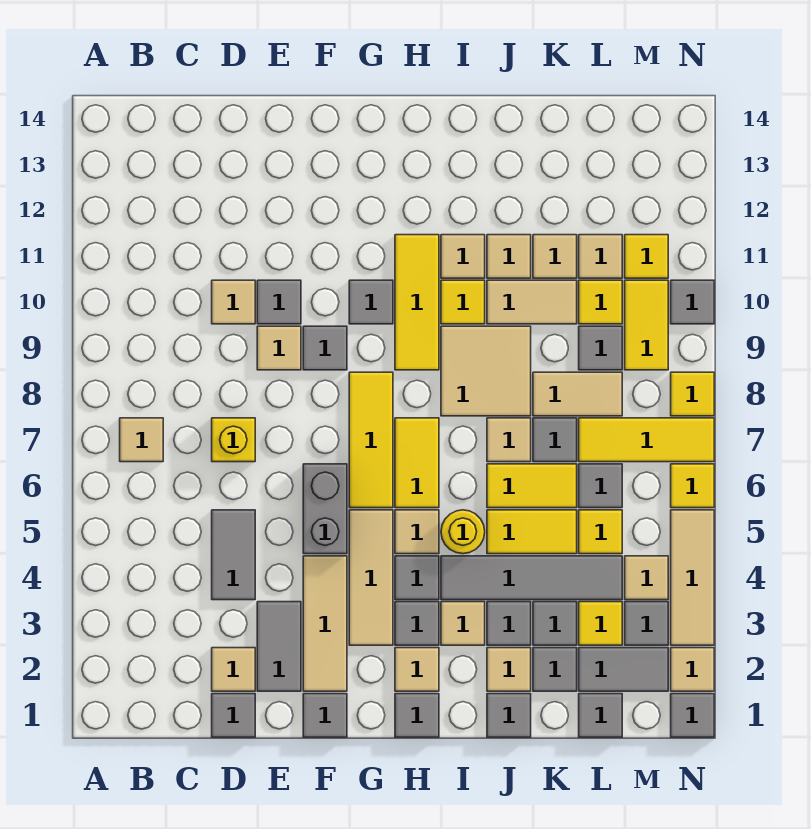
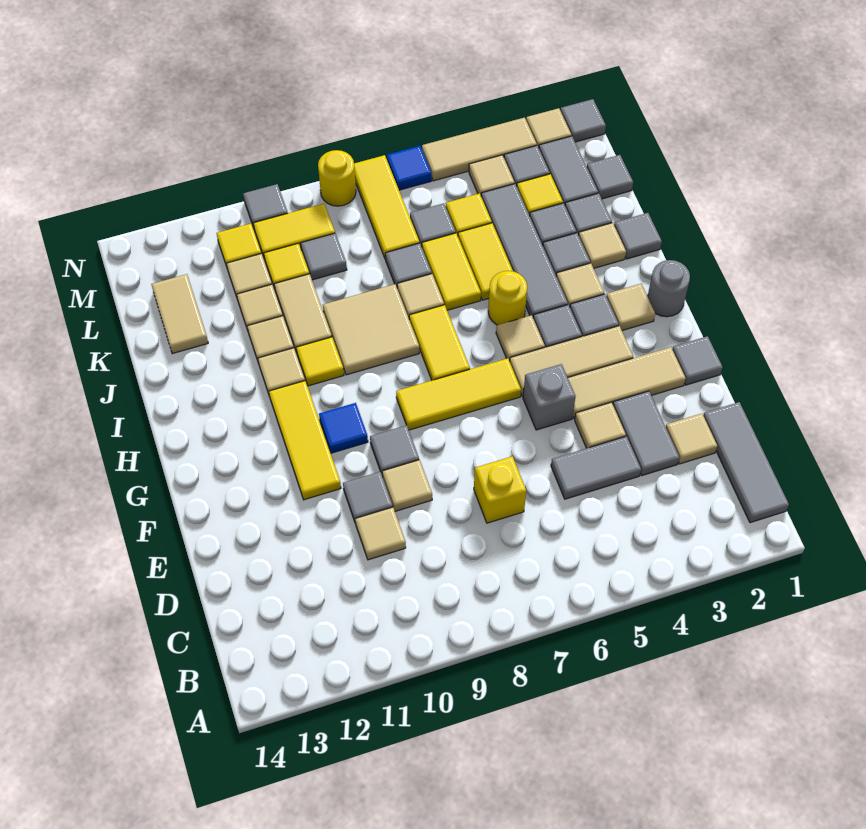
tan 1x1 tile [120,418,163,462] -> tan 1x1 tile moved to [575,402,626,448]
grey 1x1 tile [212,694,255,737] -> grey 1x3 tile [703,402,789,523]
grey 1x2 tile [257,602,301,691] -> grey 1x2 tile turned to [613,391,679,475]
grey 1x2 brick [303,464,347,554] -> grey 1x1 brick [523,364,576,430]
grey 1x1 tile [349,280,393,324] -> blue 1x1 tile [319,403,368,453]
grey 1x1 tile [395,694,439,737] -> grey 1x1 round brick [648,260,690,317]
yellow 1x2 tile [395,418,439,508] -> yellow 1x2 tile turned to [409,305,470,380]
yellow 1x3 tile [395,235,439,370] -> yellow 1x3 tile turned to [269,381,341,500]
tan 1x2 tile [533,372,622,416] -> tan 1x2 tile moved to [151,274,208,354]
yellow 1x1 tile [671,464,714,508] -> blue 1x1 tile [387,146,432,190]
yellow 1x1 tile [671,372,714,416] -> yellow 1x1 round brick [318,150,356,206]

